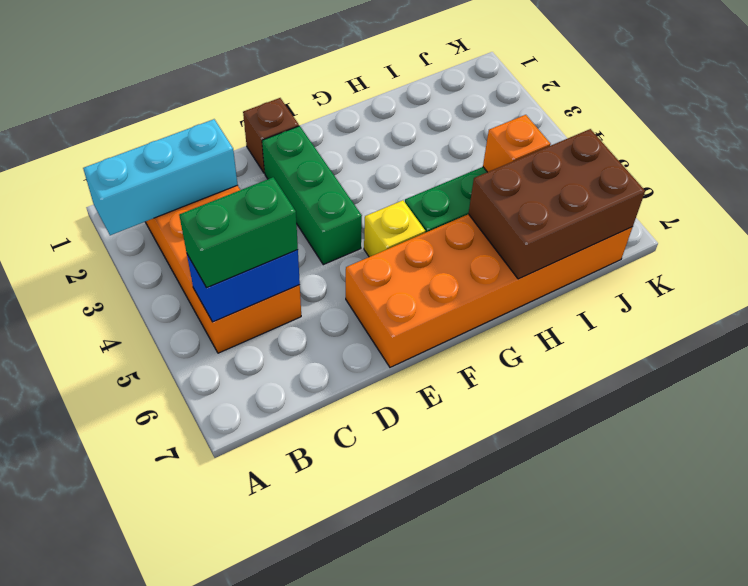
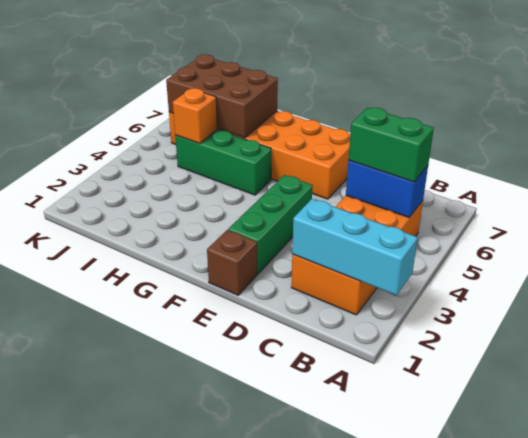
yellow 1x1 brick [364,200,425,257] -> none

